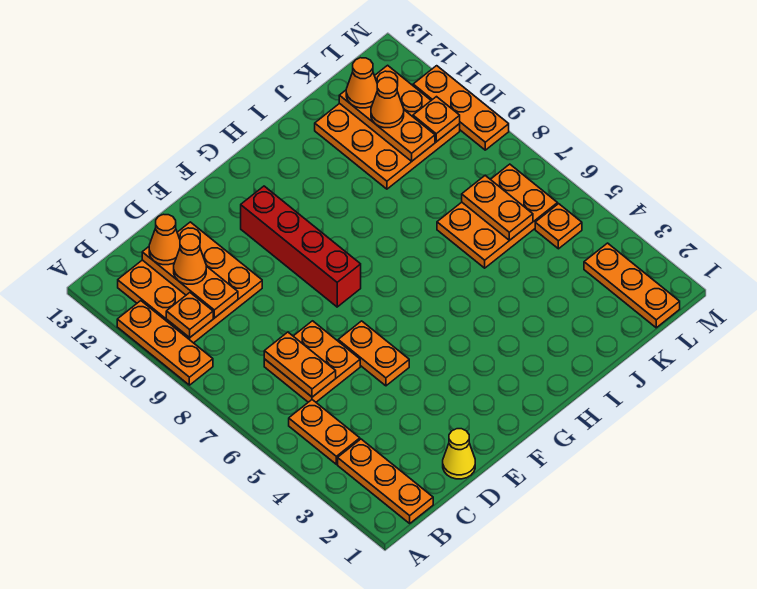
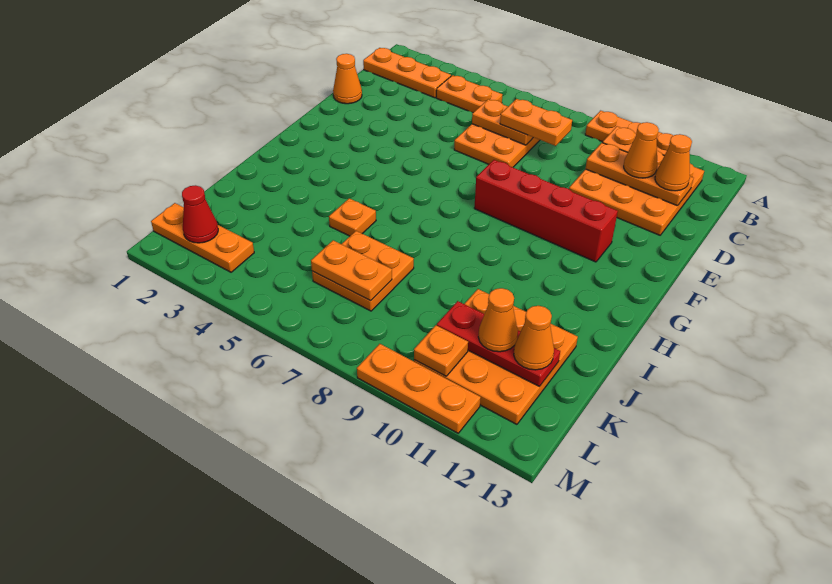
yellow 1x1 cone [443,429,475,479] -> orange 1x1 cone [333,54,362,104]
orange 1x2 plate [338,321,409,386] -> orange 1x2 plate moved to [500,99,572,146]
orange 2x3 plate [437,164,558,268] -> orange 2x2 plate [312,231,414,311]
orange 1x3 plate [339,90,435,161] -> red 1x3 plate [437,301,560,386]
none -> red 1x1 cone [182,185,218,243]
orange 1x1 plate [535,204,582,249] -> orange 1x1 plate moved to [329,198,376,236]

